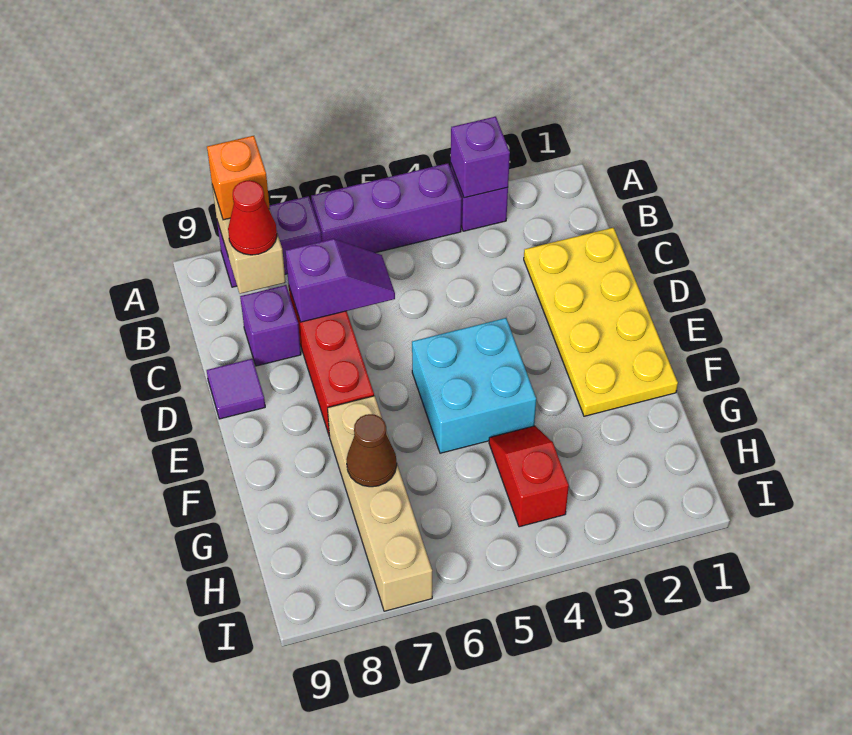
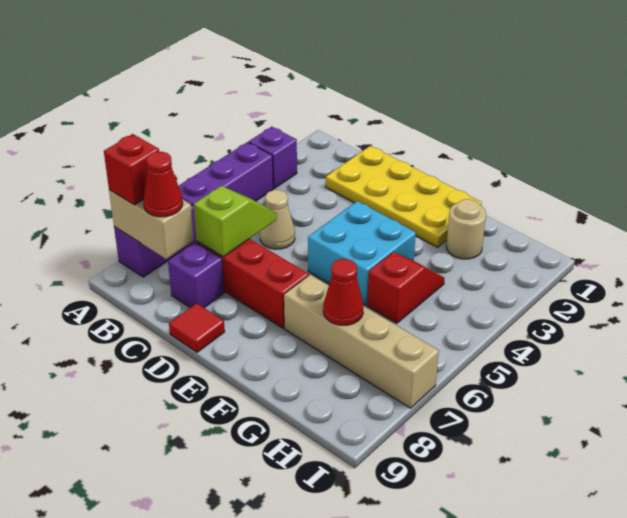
purple 1x1 brick [451,117,510,198] -> none
orange 1x1 brick [207,136,270,220] -> red 1x1 brick [104,134,159,205]
none -> tan 1x1 cone [260,190,295,249]
purple 1x2 slope [286,239,395,322] -> lime 1x2 slope [194,186,276,257]
purple 1x1 tile [207,359,265,419] -> red 1x1 tile [169,303,225,352]
none -> tan 1x1 round brick [446,199,486,259]
red 1x2 slope [489,426,569,527] -> red 1x2 slope turned to [367,252,445,323]
brown 1x1 cone [346,414,397,487] -> red 1x1 cone [323,259,363,325]

